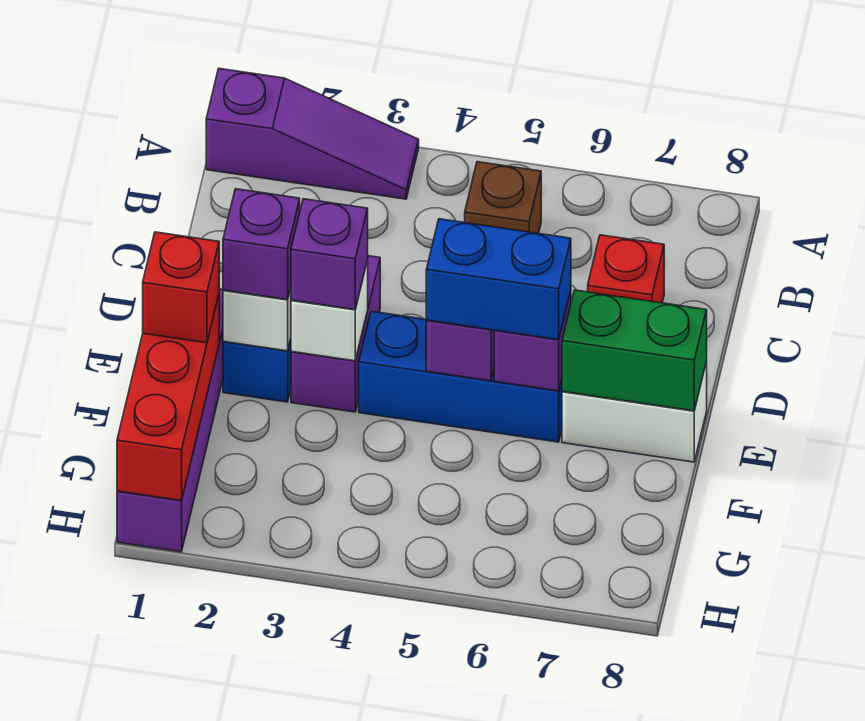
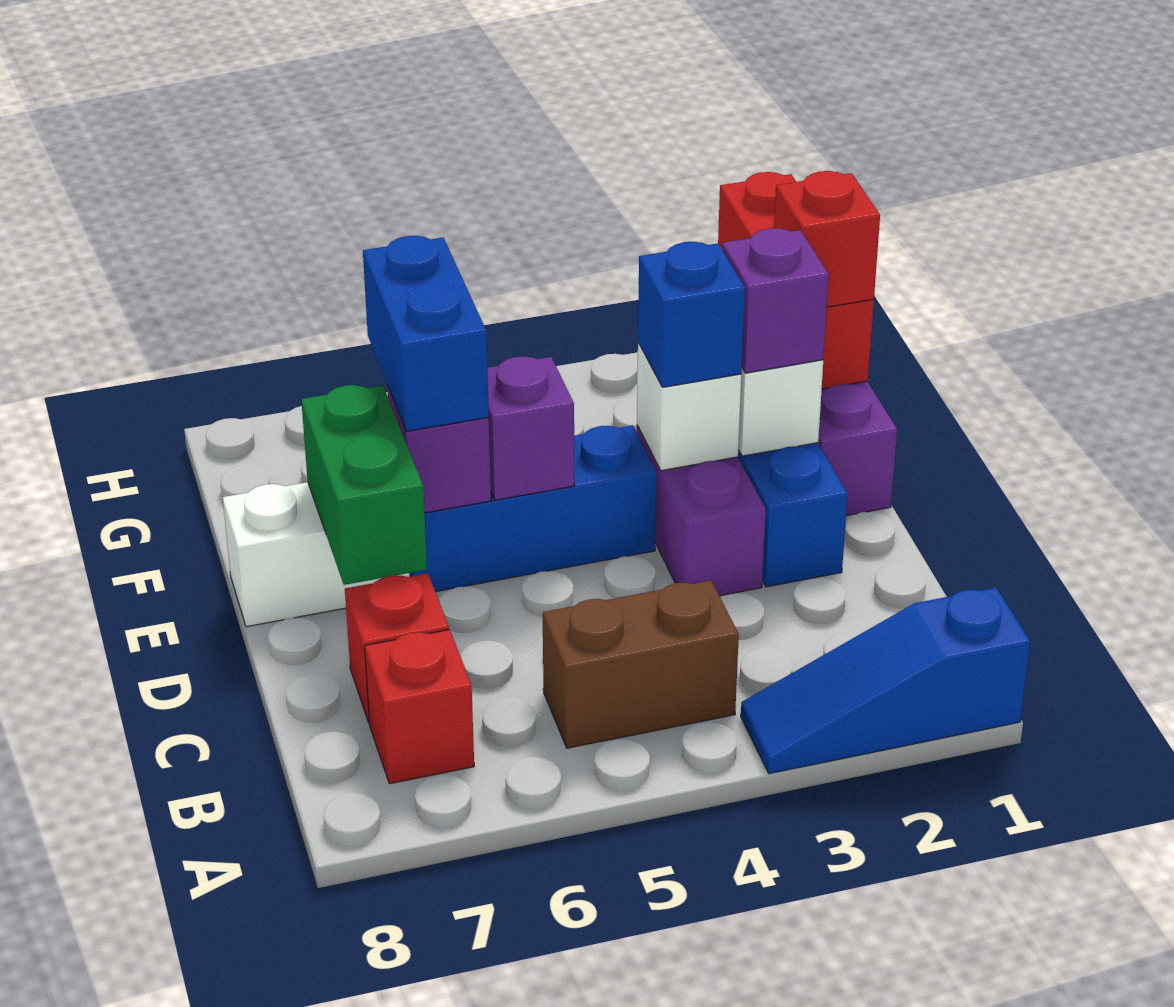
purple 1x3 slope [206,69,419,199] -> blue 1x3 slope [741,588,1030,774]
brown 1x1 brick [465,162,541,233] -> brown 1x2 brick [543,580,739,748]
none -> red 1x1 brick [365,630,474,784]
purple 1x1 brick [291,199,368,310] -> blue 1x1 brick [638,242,745,387]
blue 1x2 brick [426,219,571,340] -> blue 1x2 brick turned to [363,236,489,431]
green 1x2 brick [562,290,707,411] -> green 1x2 brick turned to [301,385,427,585]

